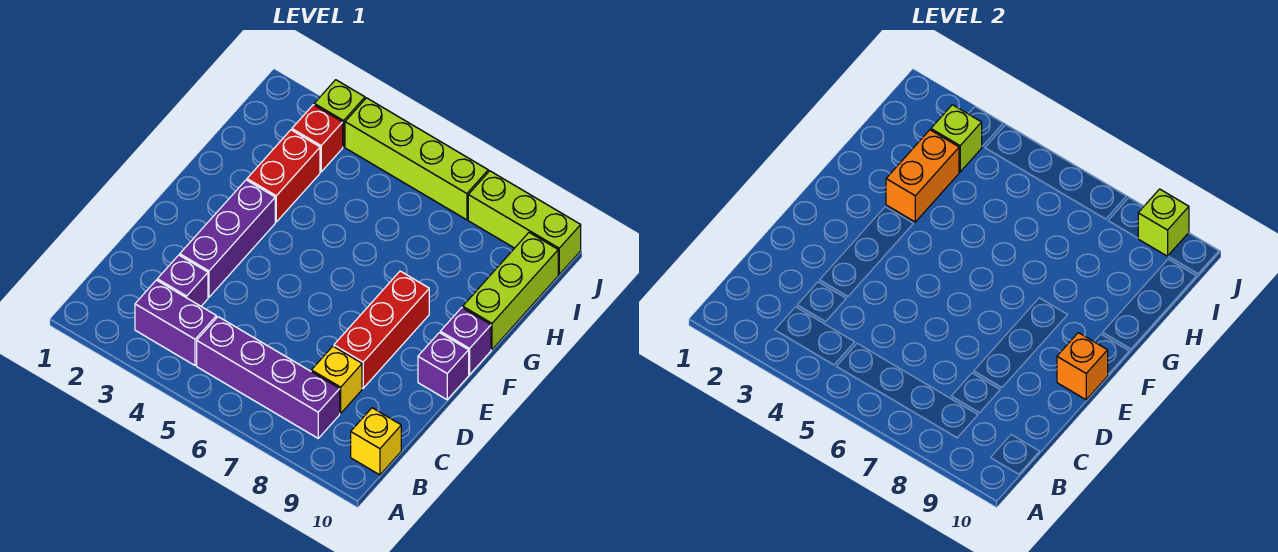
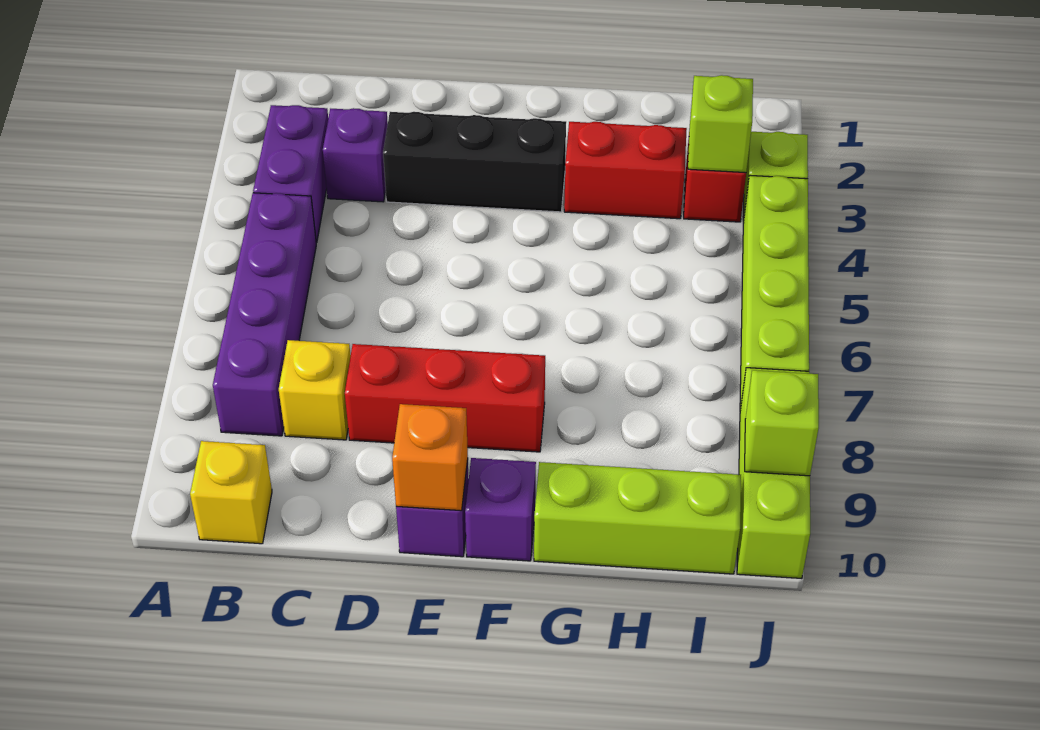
purple 1x3 brick [180,180,275,297] -> black 1x3 brick [383,112,566,212]
orange 1x2 brick [886,130,959,222] -> none

